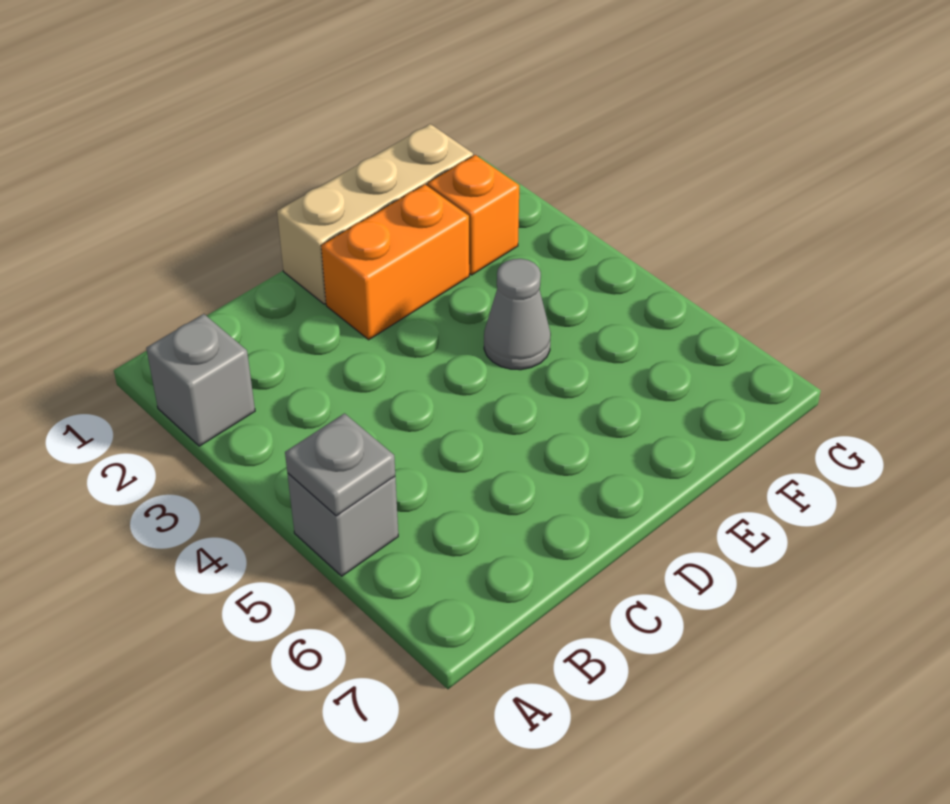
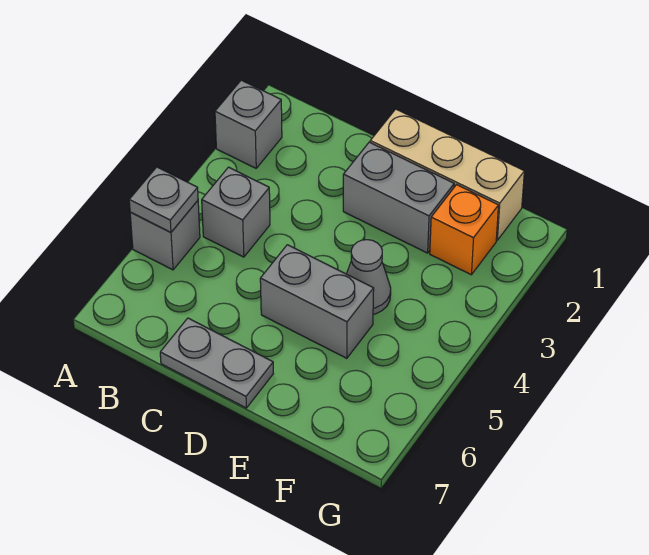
none -> grey 1x1 brick [202,167,270,257]
none -> grey 1x2 plate [160,318,273,408]
orange 1x2 brick [321,184,469,340] -> grey 1x2 brick [343,142,454,253]
none -> grey 1x2 brick [260,245,374,358]

